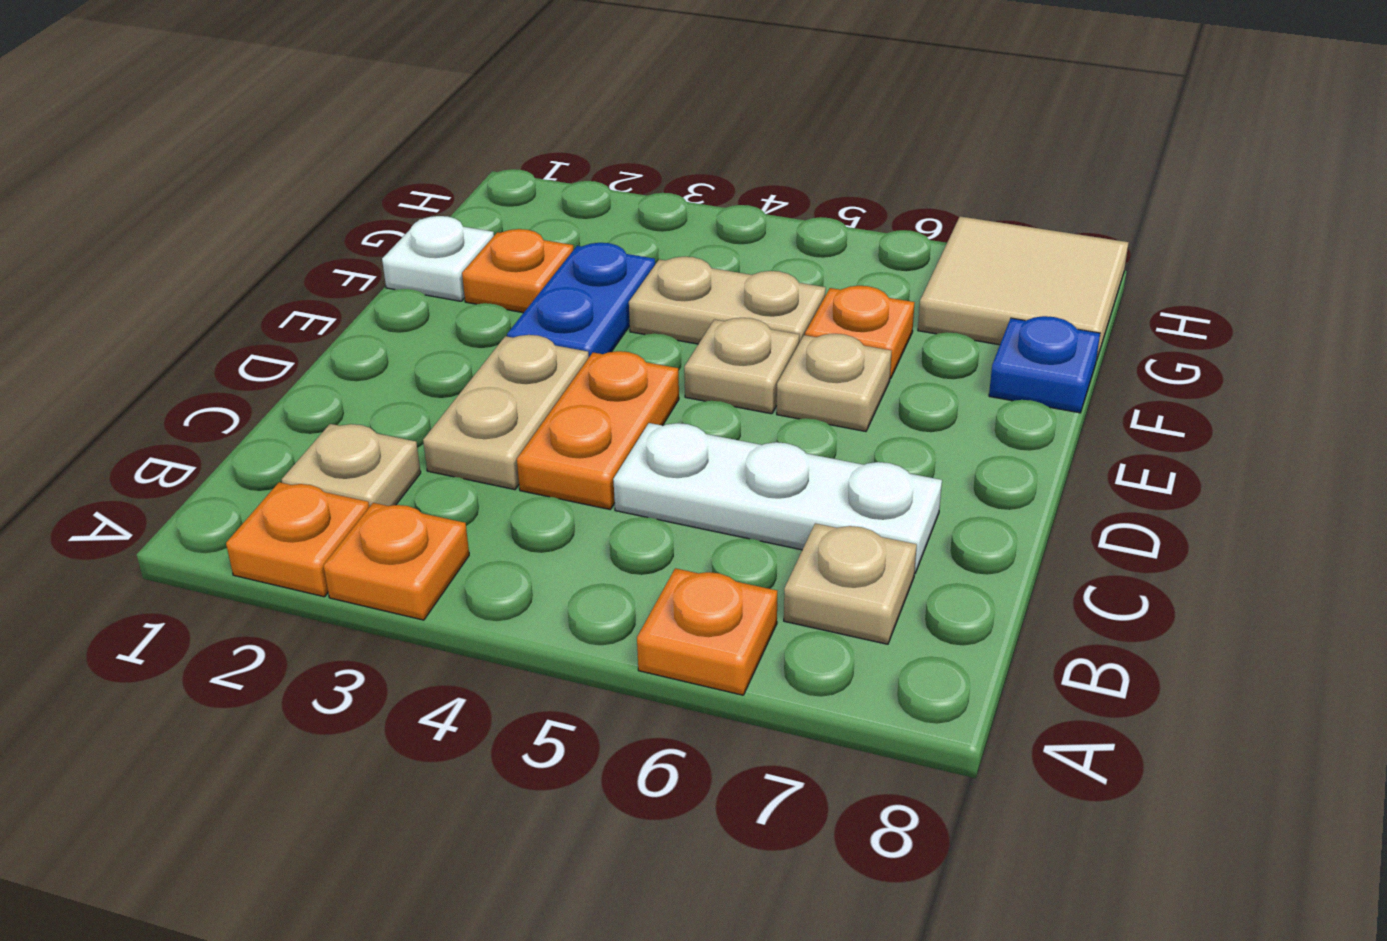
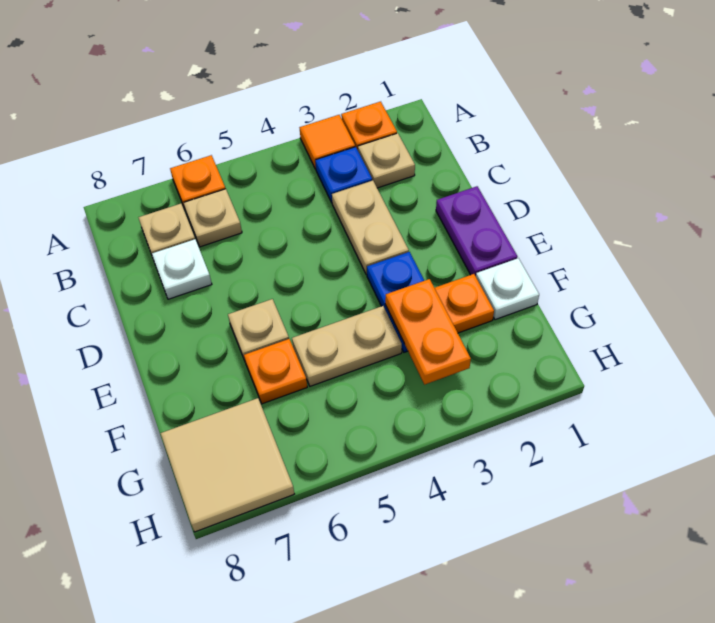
orange 1x1 plate [323,503,469,620] -> orange 1x1 tile [300,115,355,169]
orange 1x2 plate [517,351,679,509] -> orange 1x2 plate moved to [385,279,471,385]
white 1x3 plate [613,423,942,573] -> white 1x1 plate [152,239,212,299]
none -> purple 1x2 plate [436,186,517,276]
tan 1x1 plate [684,318,799,414] -> tan 1x1 plate moved to [184,189,242,247]
blue 1x1 plate [989,316,1100,413] -> blue 1x1 plate moved to [315,147,372,203]

